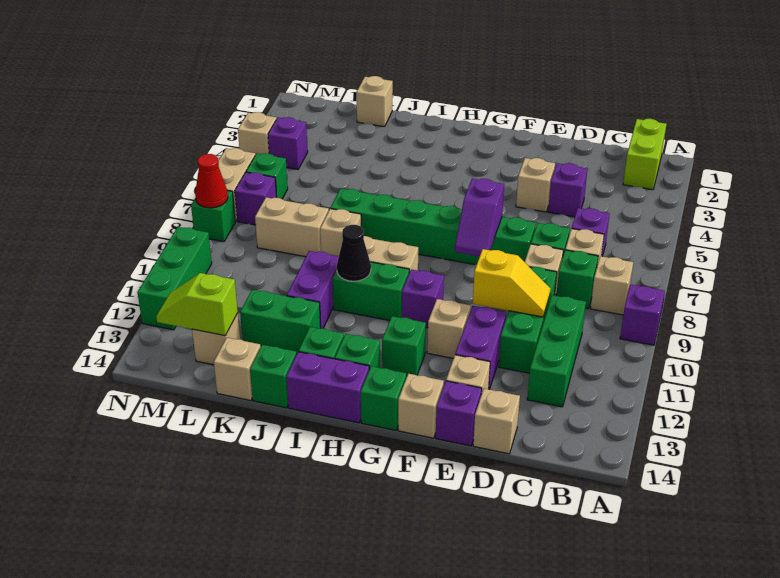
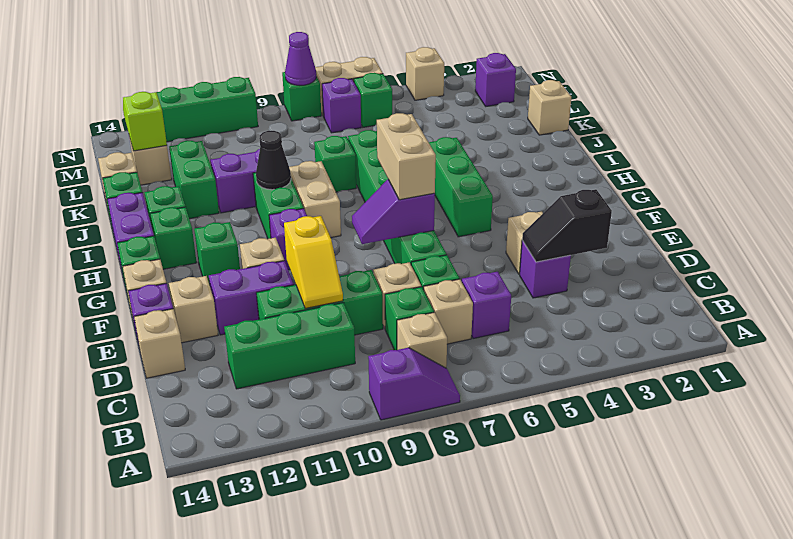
lime 1x2 brick [623,119,666,190] -> none
none -> black 1x2 slope [522,189,612,262]
none -> green 1x3 brick [429,137,493,237]
tan 1x1 brick [320,209,361,256] -> green 1x1 brick [314,136,356,192]
tan 1x2 brick [255,197,329,257] -> tan 1x2 brick moved to [377,113,436,200]
purple 1x1 brick [268,117,308,169] -> purple 1x1 brick moved to [475,53,516,106]
red 1x1 cone [195,154,228,208] -> purple 1x1 cone [285,32,316,85]

